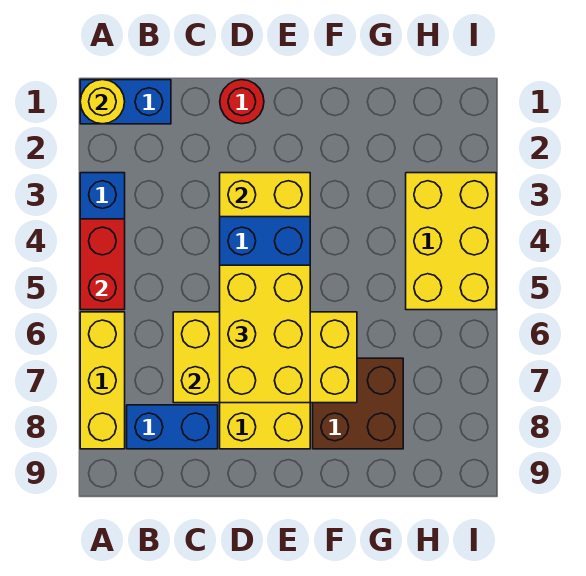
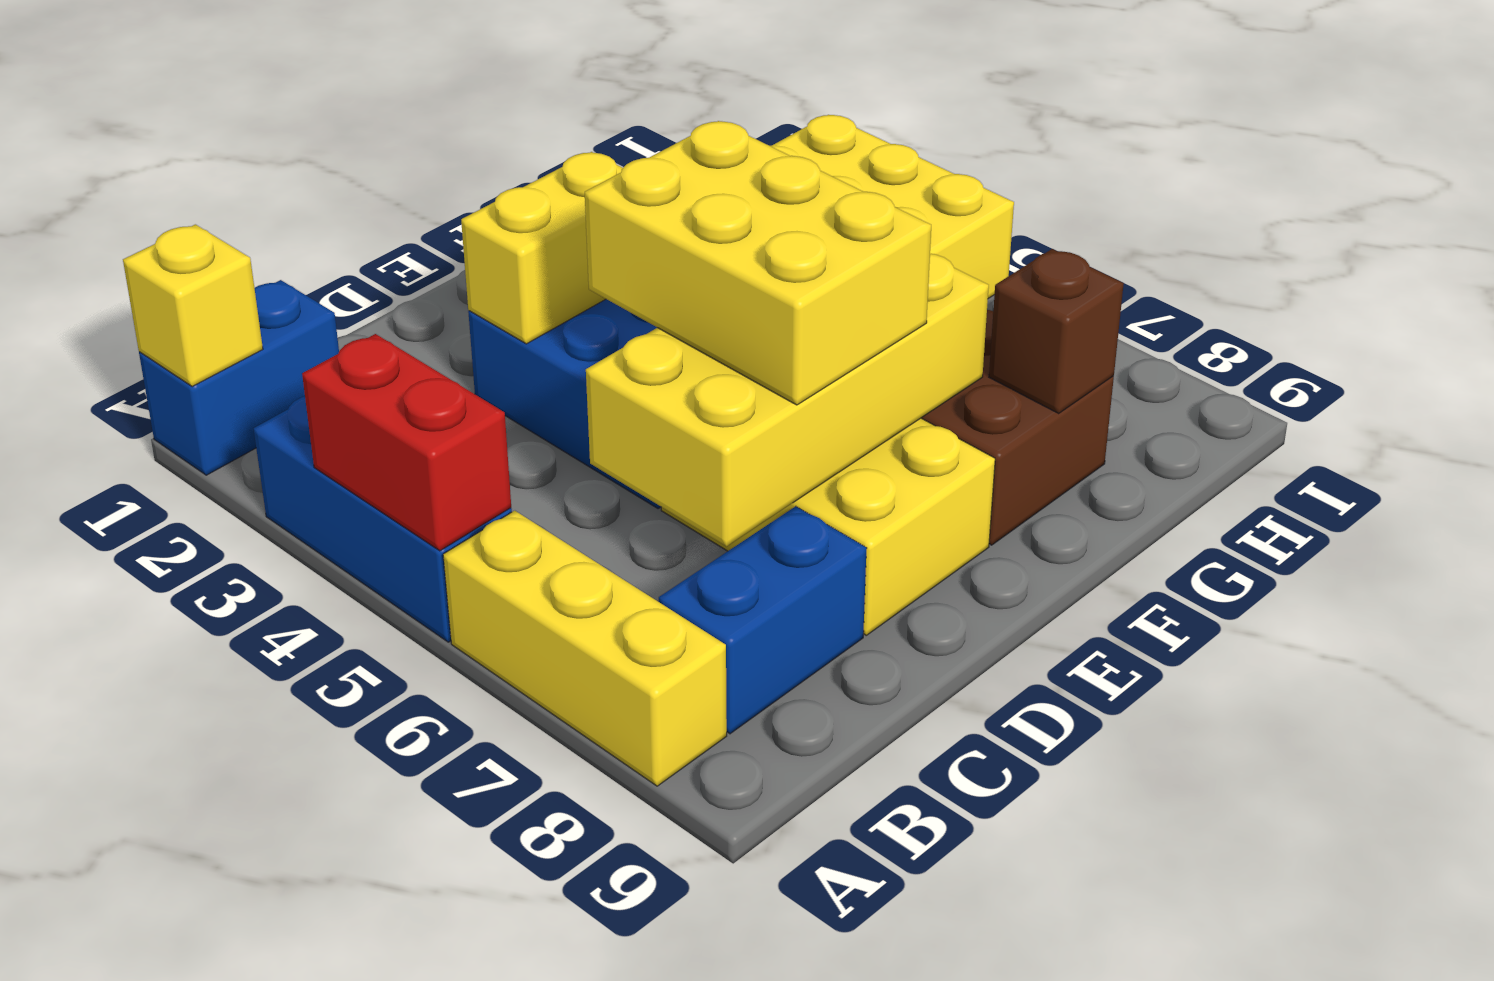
yellow 1x1 round brick [80,80,125,124] -> yellow 1x1 brick [123,224,263,387]
red 1x1 round brick [220,80,264,124] -> none
none -> brown 1x1 brick [989,249,1124,413]

